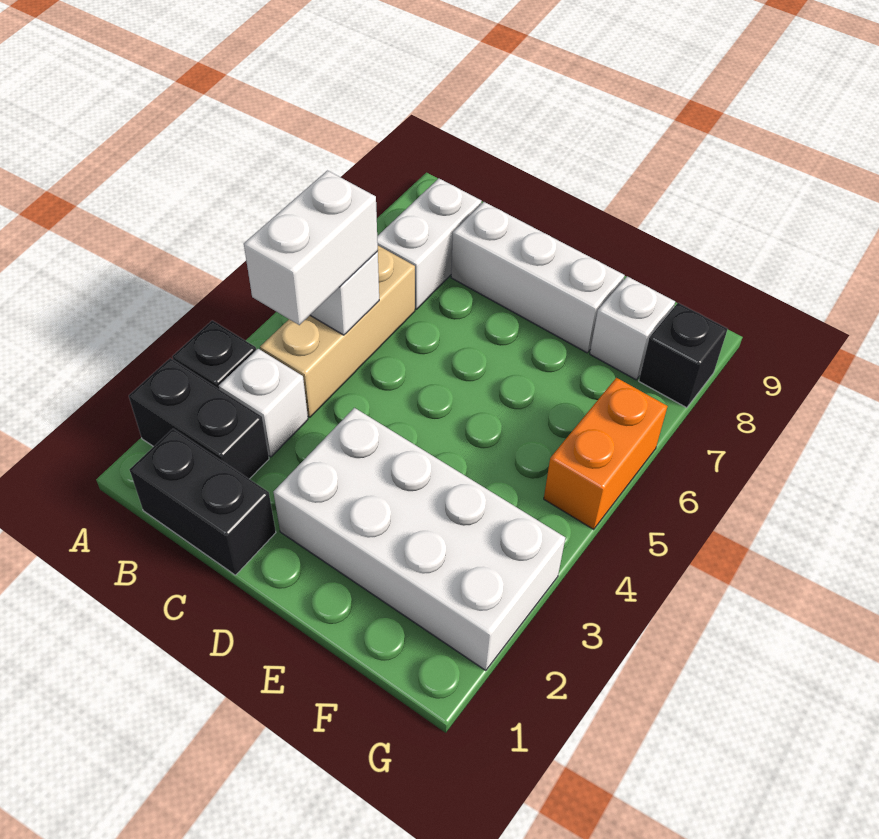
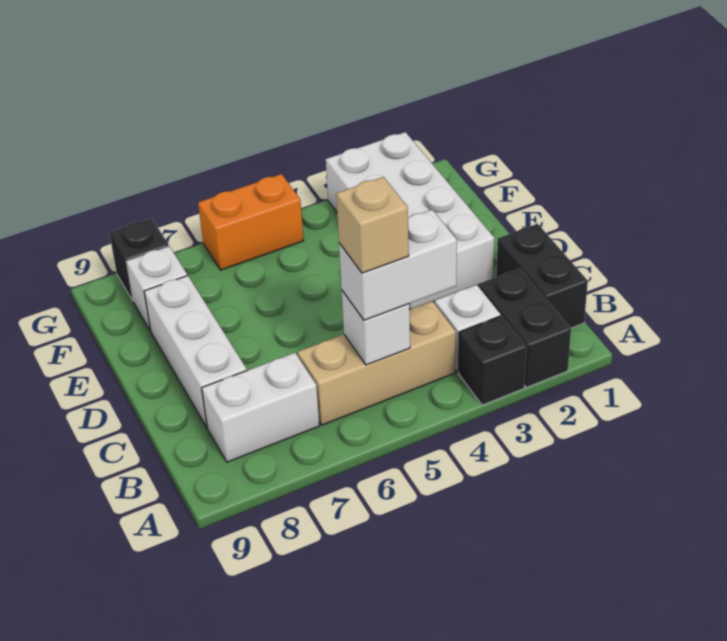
none -> tan 1x1 brick [336,177,409,273]

